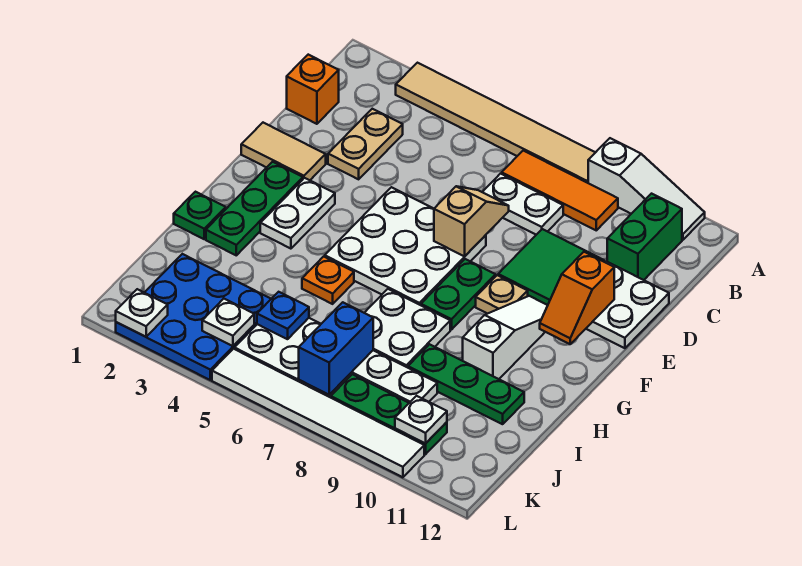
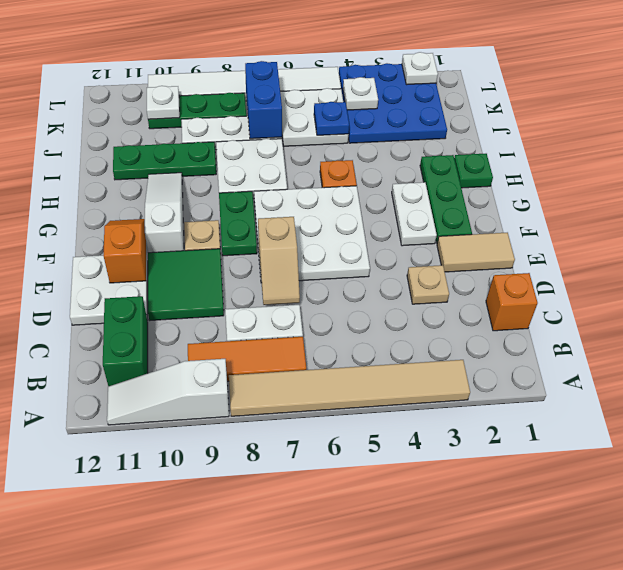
tan 1x2 plate [328,109,403,179] -> tan 1x1 plate [407,265,449,304]
white 1x3 slope [463,296,548,379] -> white 1x3 slope turned to [145,173,184,253]

